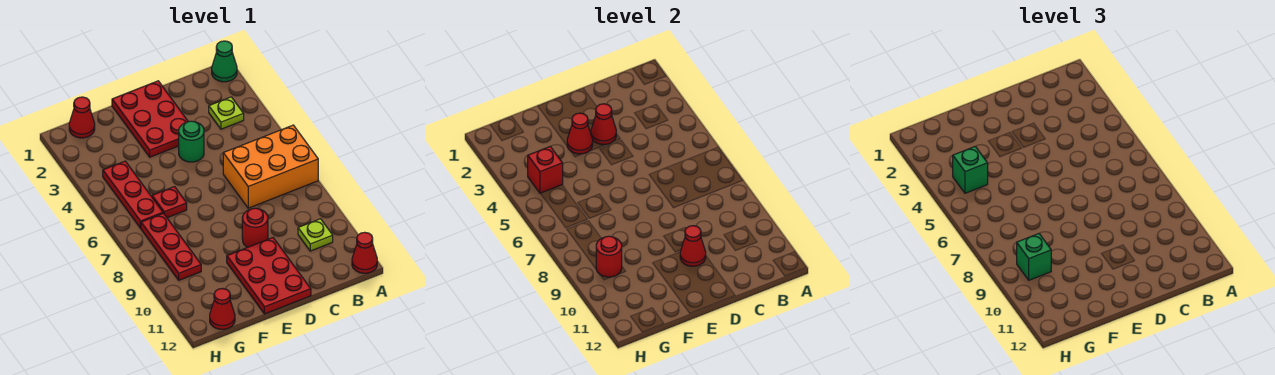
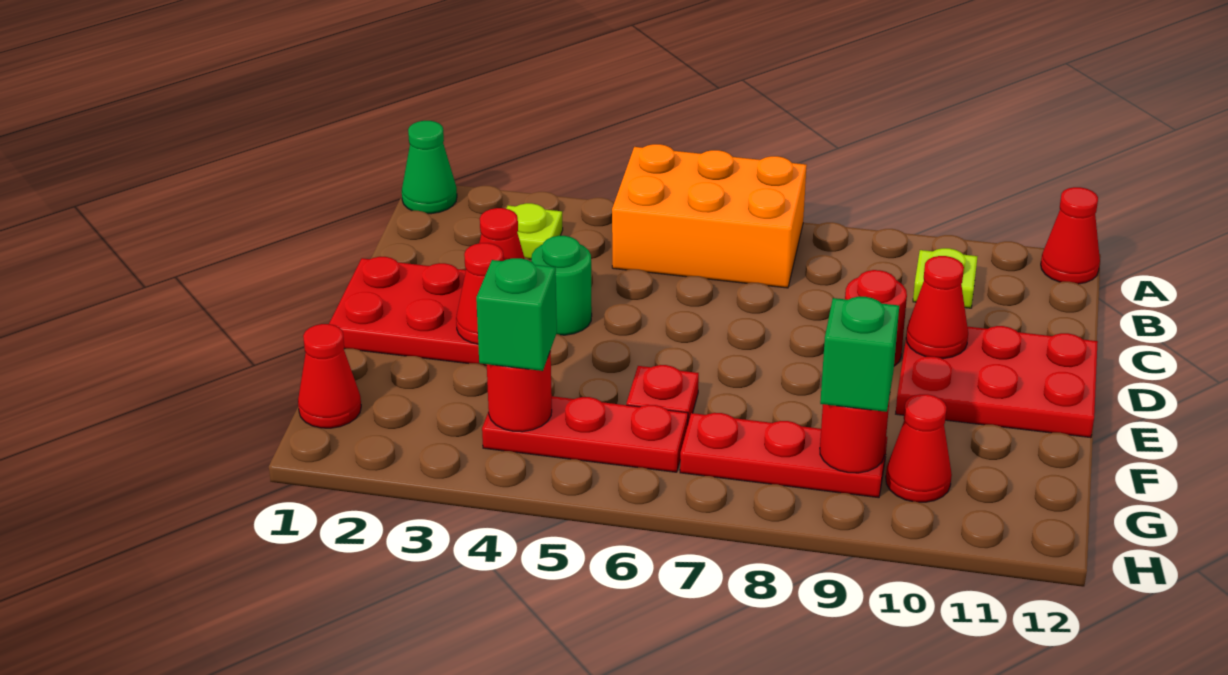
orange 2x3 brick [223,125,318,208] -> orange 2x3 brick turned to [612,144,807,288]
red 1x1 brick [528,146,563,193] -> red 1x1 round brick [487,350,552,432]
red 1x1 cone [210,289,235,329] -> red 1x1 cone moved to [886,394,952,502]

